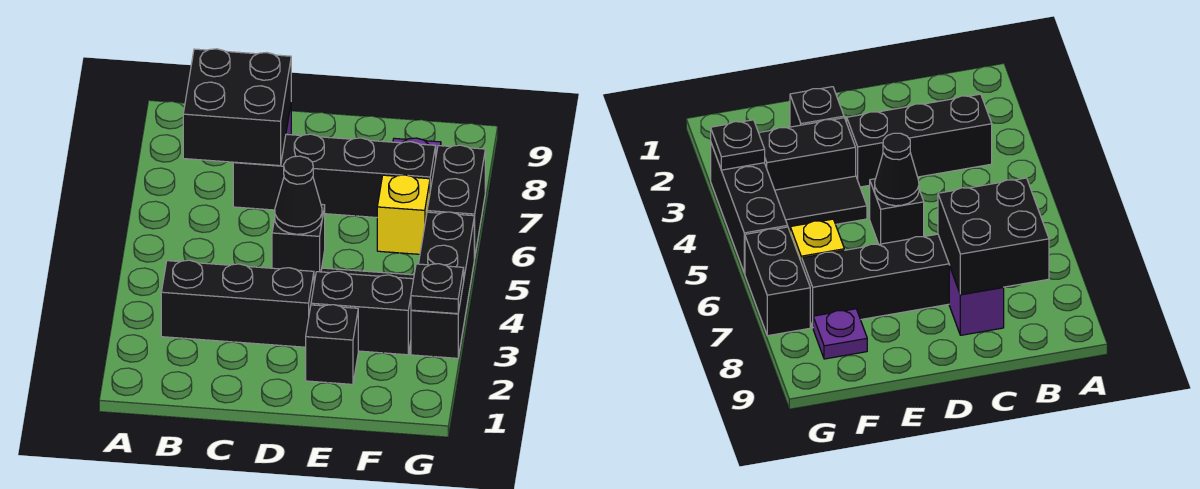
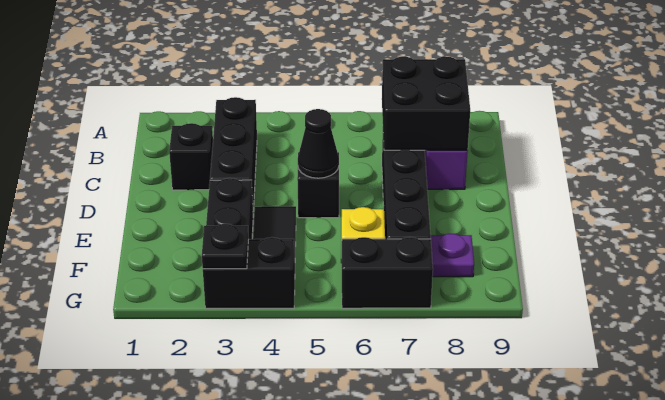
black 1x1 brick [306,305,358,384] -> black 1x1 brick moved to [169,123,213,190]
black 1x3 brick [411,212,474,358] -> black 1x2 brick [203,237,295,308]

